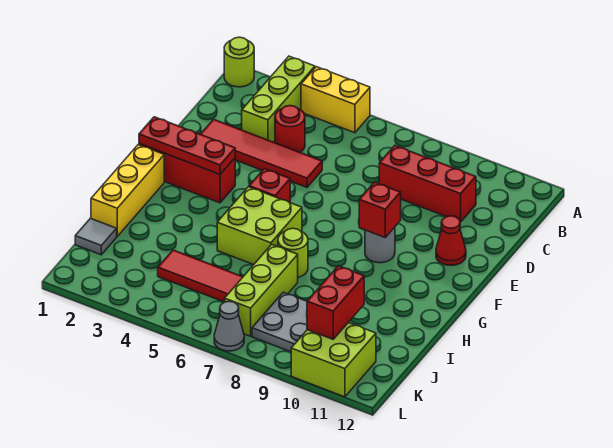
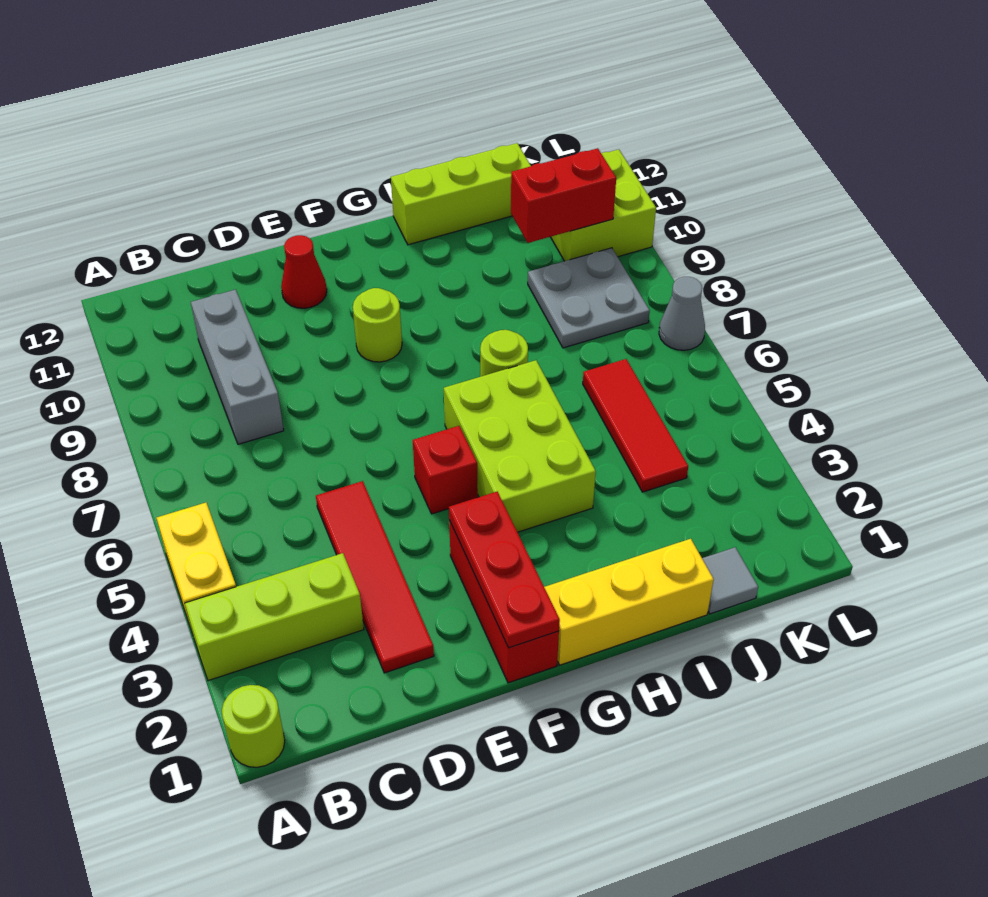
red 1x1 round brick [275,106,305,152] -> none
red 1x3 brick [379,146,476,222] -> grey 1x3 brick [191,290,284,444]
grey 1x1 round brick [365,227,395,263] -> lime 1x1 round brick [353,288,402,362]
red 1x1 brick [359,182,401,237] -> none
lime 2x2 brick [217,187,302,265] -> lime 2x3 brick [444,360,596,532]
lime 1x3 brick [225,244,298,336] -> lime 1x3 brick moved to [391,143,531,245]

